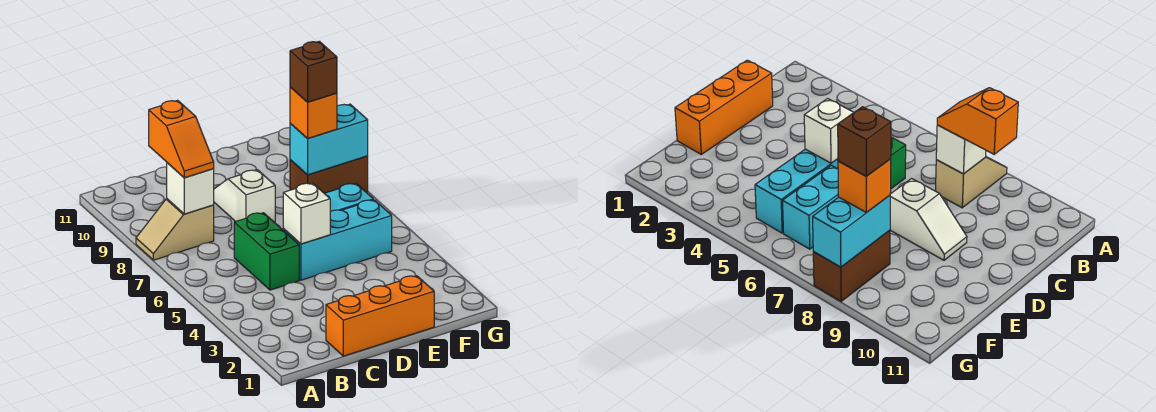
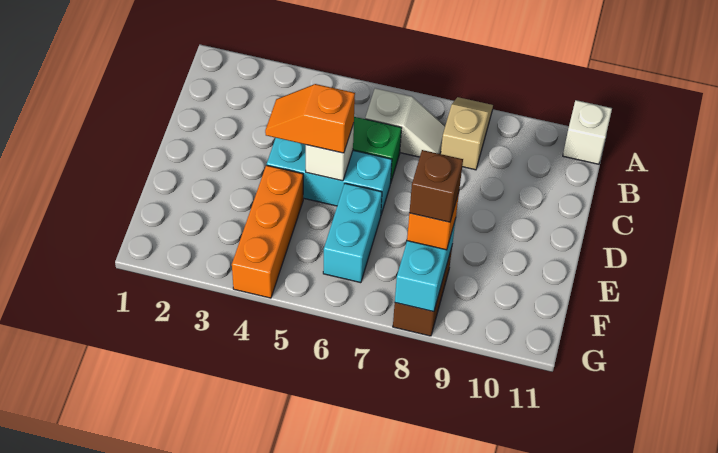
white 1x1 brick [167,163,214,214] -> white 1x1 brick moved to [563,100,612,164]
orange 1x2 slope [149,100,214,178] -> orange 1x2 slope moved to [265,84,355,153]
orange 1x3 brick [326,276,434,356] -> orange 1x3 brick moved to [232,165,303,298]
cyan 1x3 brick [283,200,392,280] -> cyan 1x3 brick turned to [267,138,392,215]
white 1x2 slope [214,170,275,222] -> white 1x2 slope moved to [365,88,445,157]

